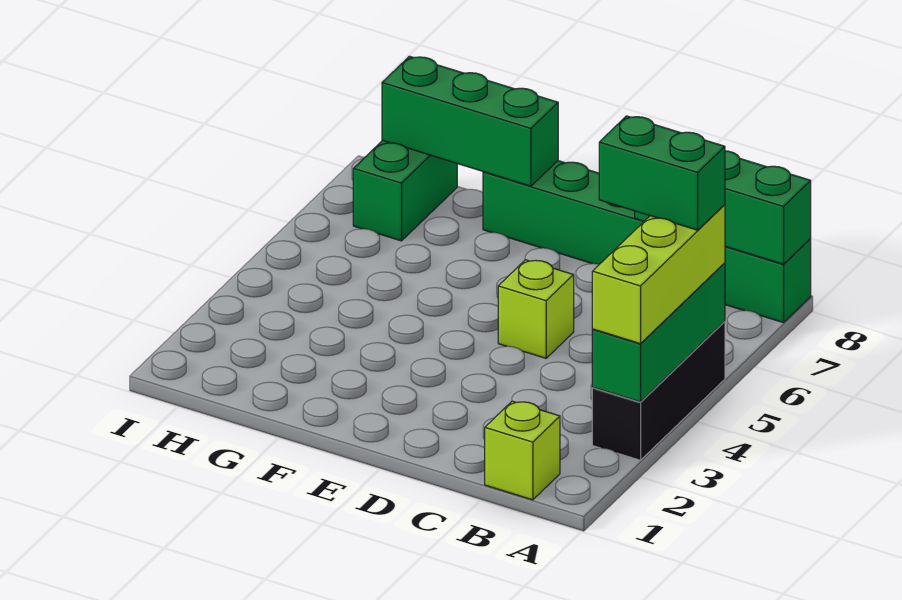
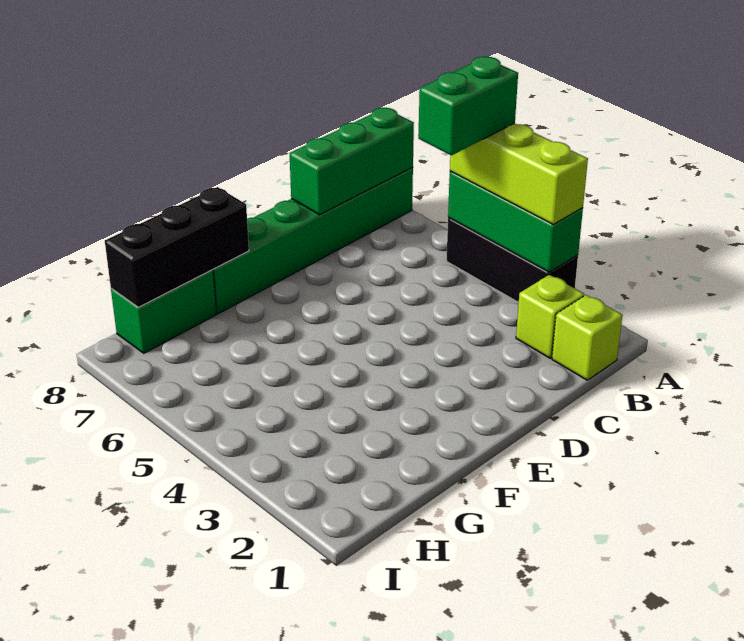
lime 1x1 brick [498,260,574,358] -> lime 1x1 brick moved to [516,275,584,358]
green 1x3 brick [382,56,558,186] -> black 1x3 brick [105,187,249,307]
green 1x2 brick [353,140,457,241] -> green 1x2 brick turned to [111,270,216,353]

